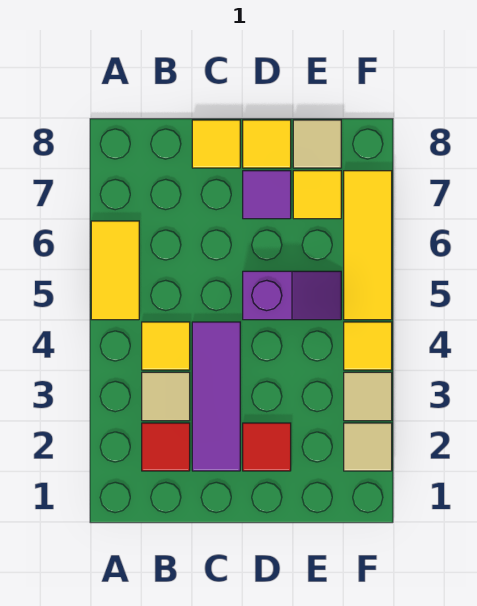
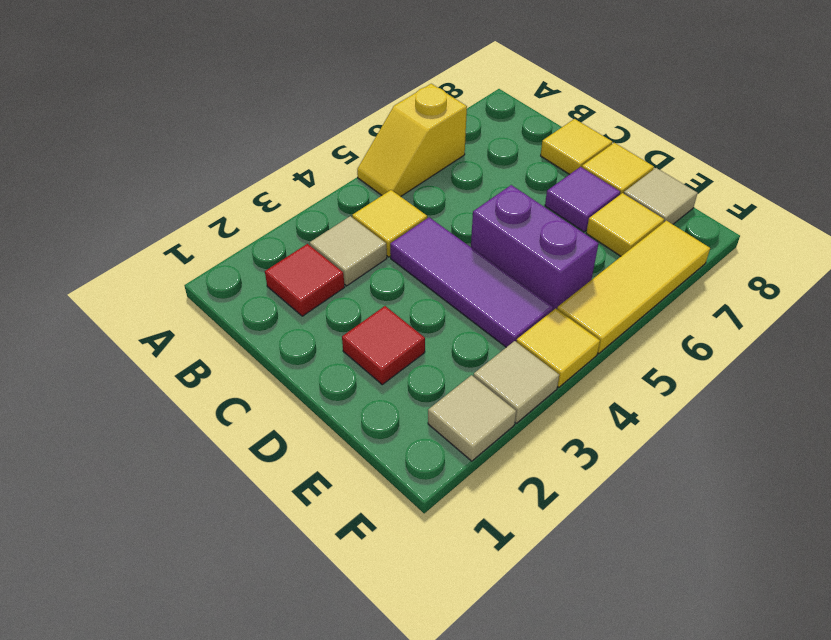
yellow 1x2 tile [91,221,139,320] -> yellow 1x2 slope [357,84,467,196]
purple 1x3 tile [192,322,240,471] -> purple 1x3 tile turned to [390,217,553,347]
purple 1x2 slope [243,271,341,320] -> purple 1x2 brick [471,185,599,310]

